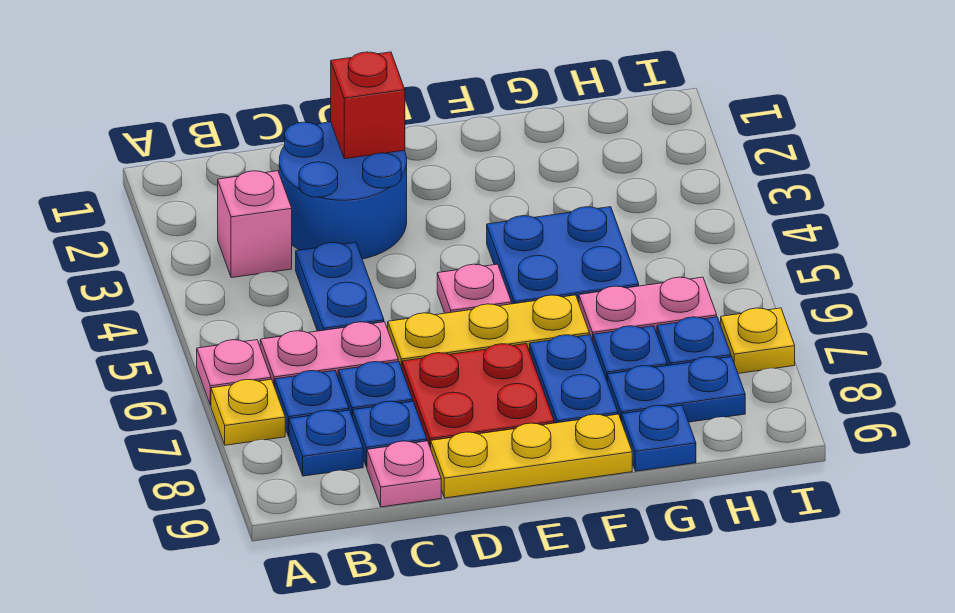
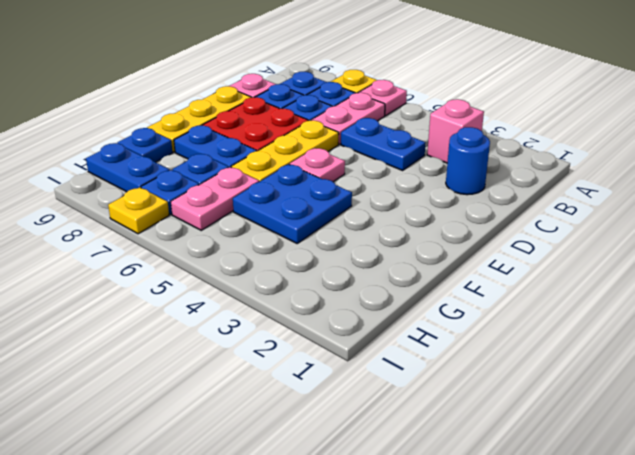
blue 2x2 round brick [279,122,407,259] -> blue 1x1 round brick [446,127,490,195]
red 1x1 brick [331,52,405,159] -> none
blue 1x2 plate [607,357,745,422] -> blue 1x2 plate turned to [86,143,170,192]

